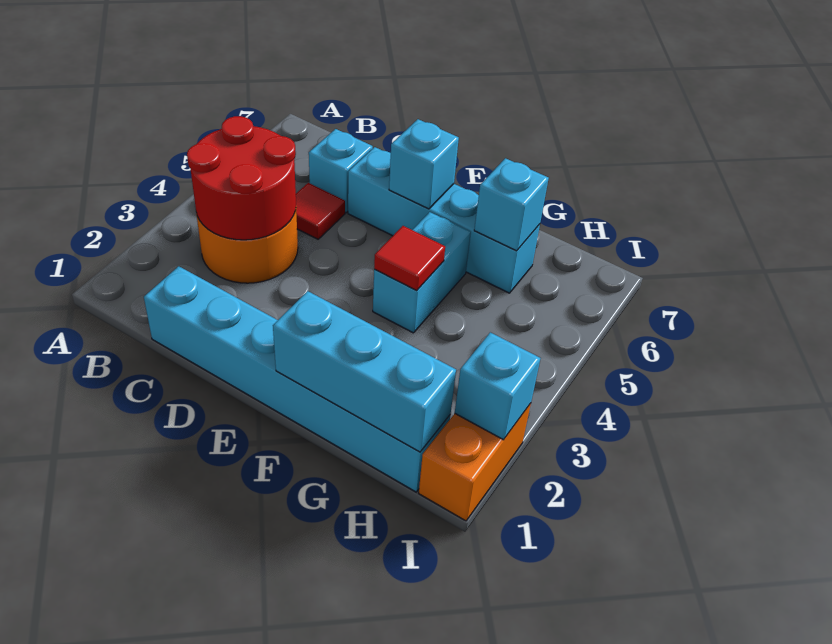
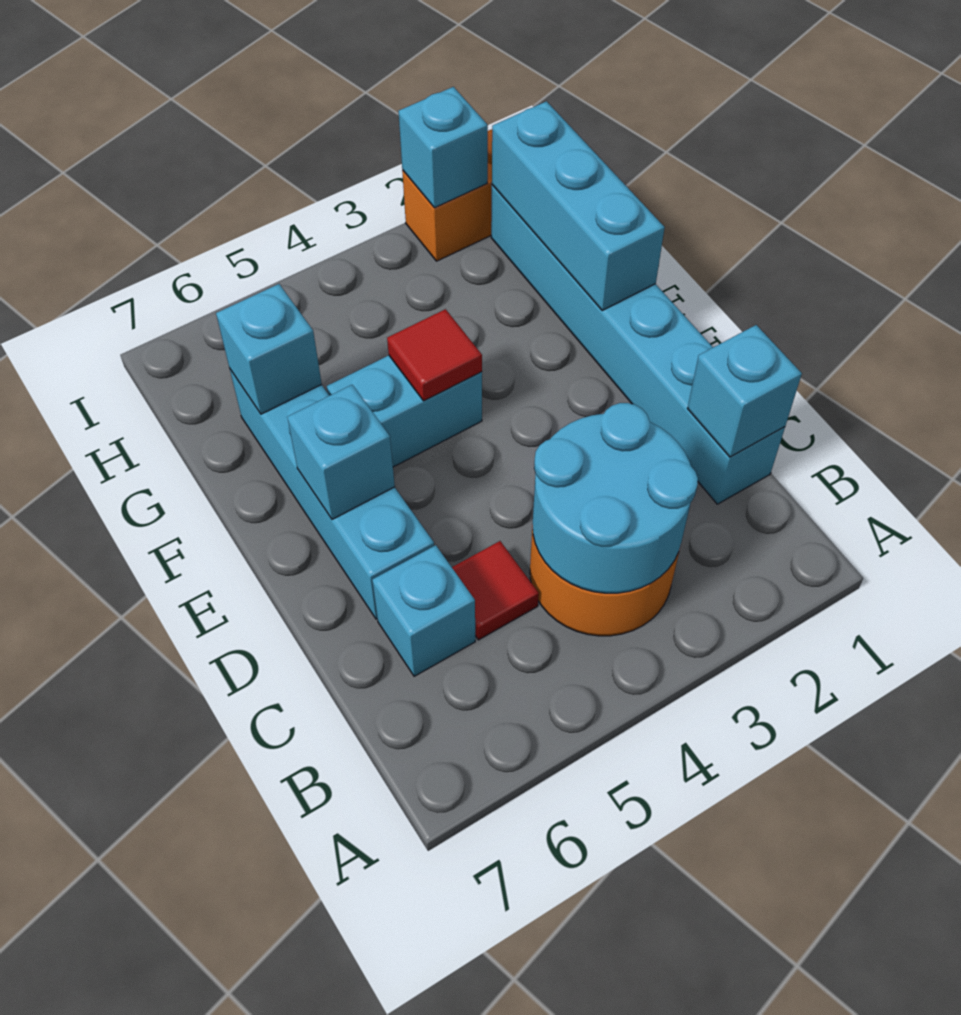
red 2x2 round brick [187,116,296,240] -> cyan 2x2 round brick [533,403,698,593]
none -> cyan 1x1 brick [688,325,802,457]

